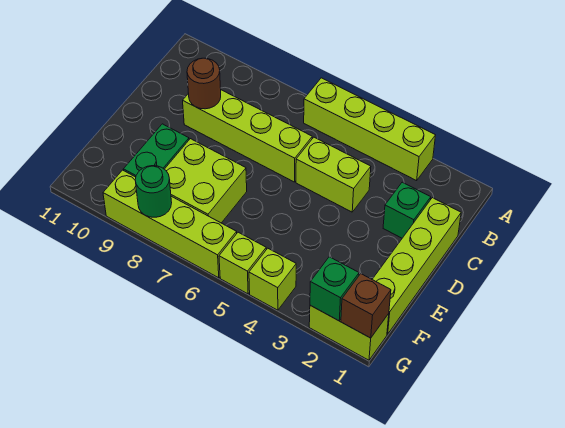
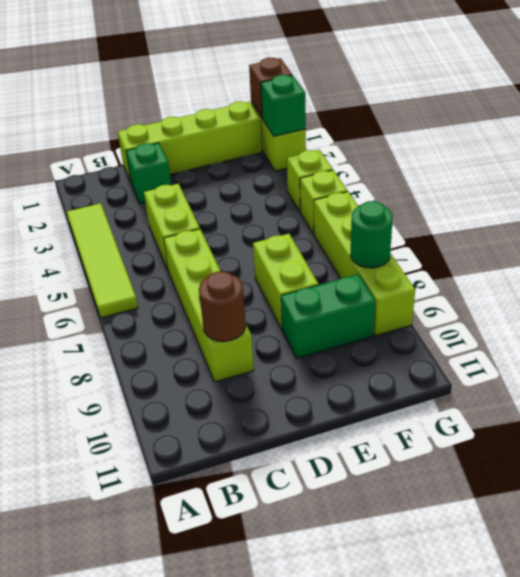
lime 1x4 brick [304,78,436,181] -> lime 1x4 tile [67,203,138,318]
lime 2x2 brick [165,139,247,223] -> lime 1x2 brick [253,234,319,329]

